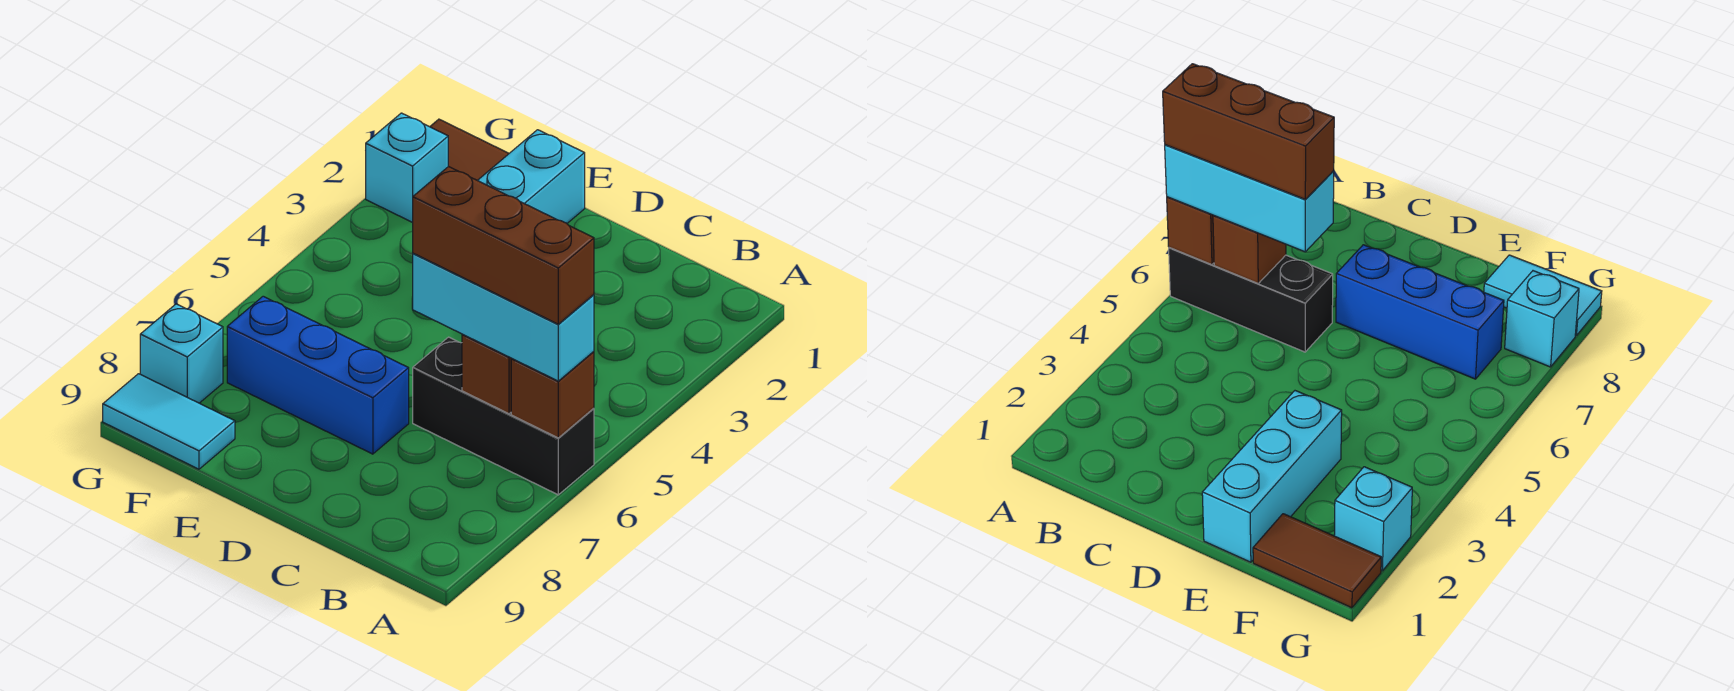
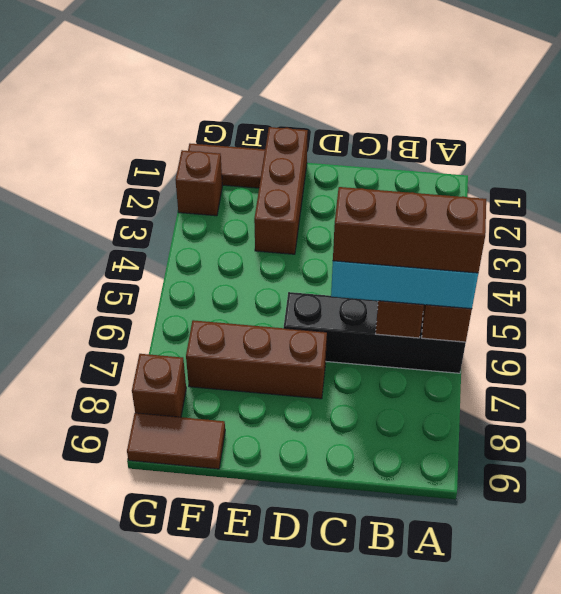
black 1x3 brick [413,337,594,495] -> black 1x4 brick [284,292,466,373]
blue 1x3 brick [227,296,409,454] -> brown 1x3 brick [186,320,327,399]
cyan 1x3 brick [478,130,585,223] -> brown 1x3 brick [254,127,308,254]
cyan 1x2 tile [103,374,235,469] -> brown 1x2 tile [127,413,225,469]
cyan 1x1 brick [366,113,448,223] -> brown 1x1 brick [176,150,222,216]
cyan 1x1 brick [140,304,223,403] -> brown 1x1 brick [132,354,186,417]

